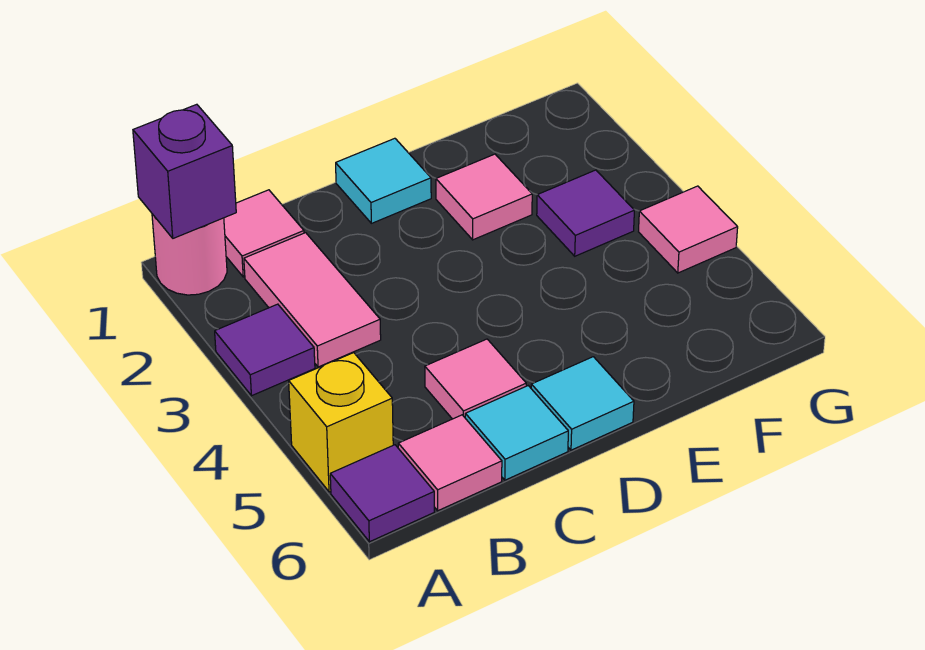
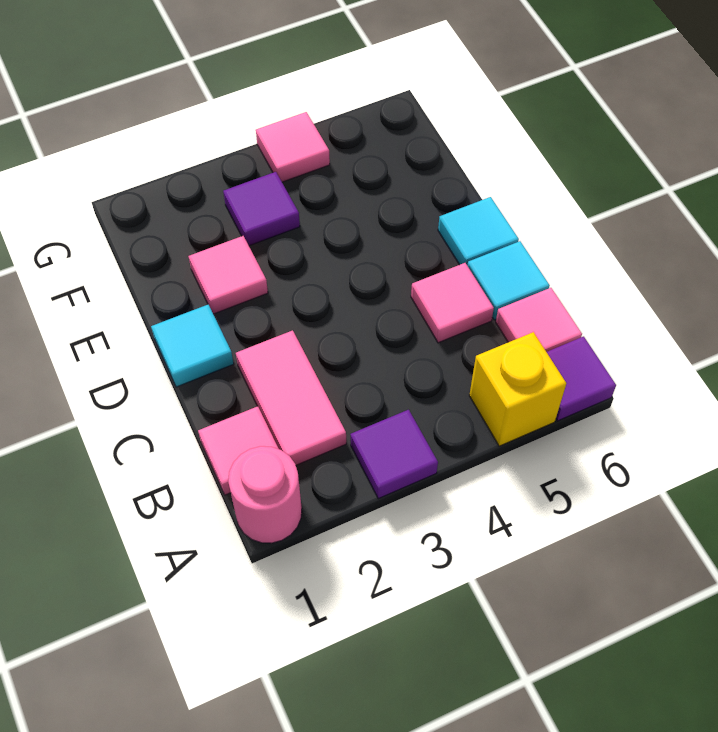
purple 1x1 brick [133,104,236,238] -> none
pink 1x2 tile [244,233,381,367] -> pink 1x2 tile turned to [236,330,346,465]

